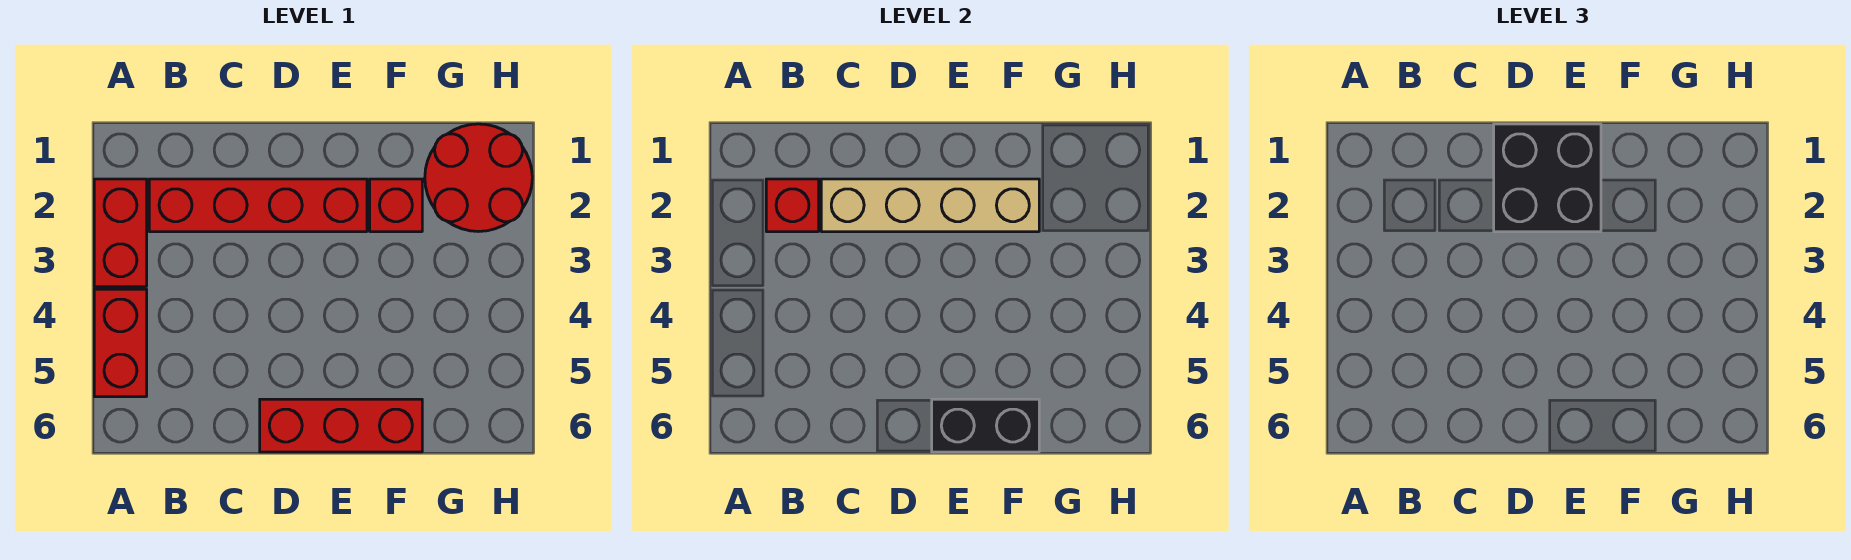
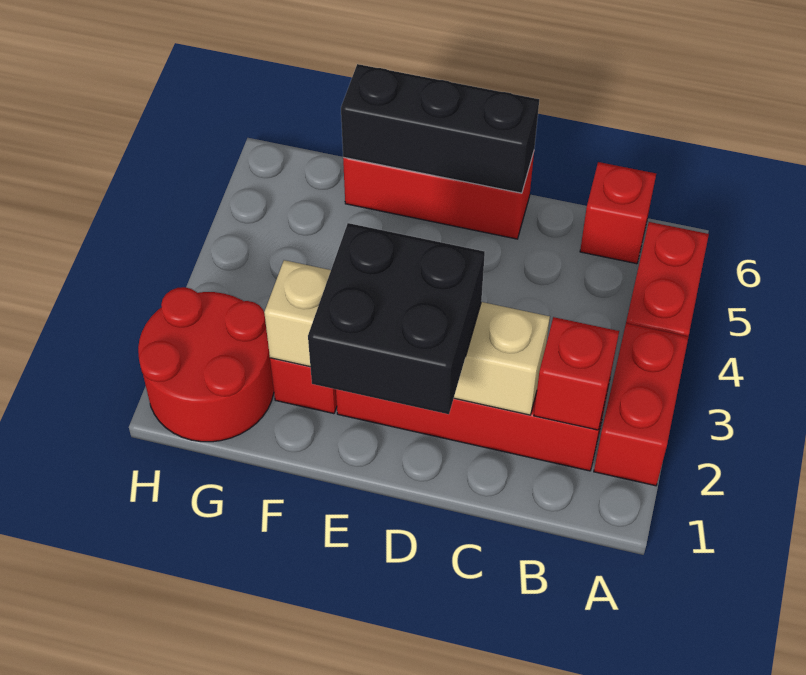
none -> red 1x1 brick [580,162,656,264]
black 1x2 brick [932,399,1039,452] -> black 1x3 brick [341,64,539,193]

